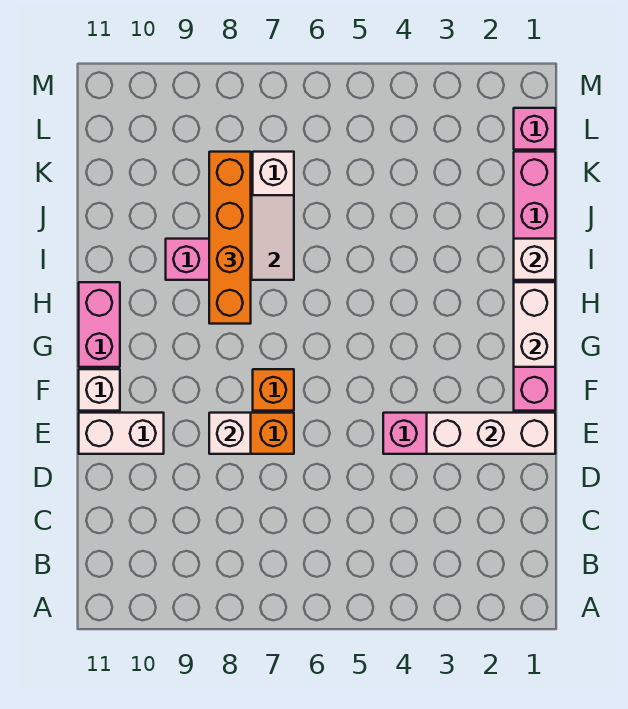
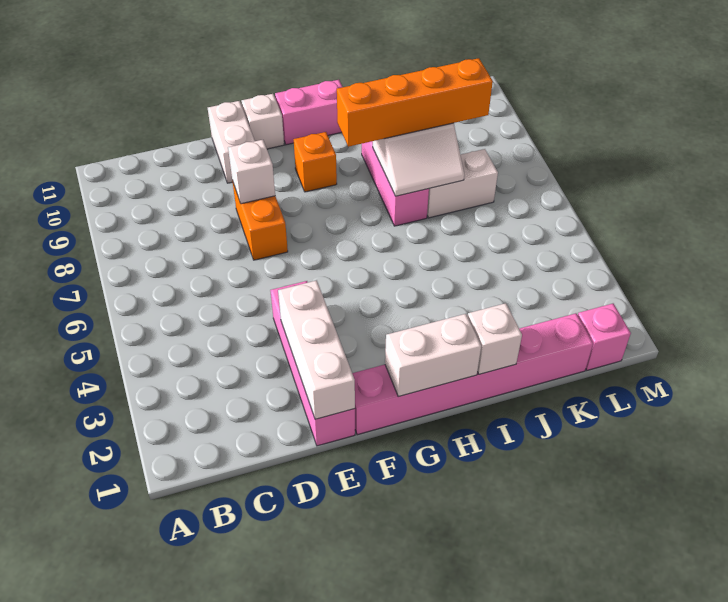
orange 1x1 brick [253,369,294,411] -> orange 1x1 brick moved to [294,132,337,192]

